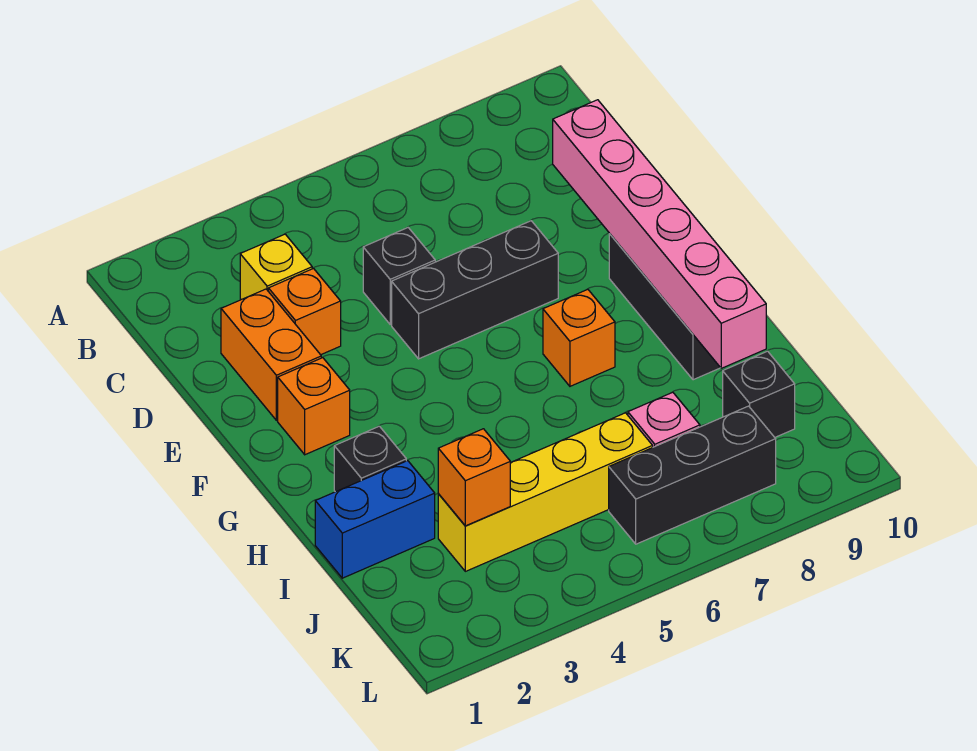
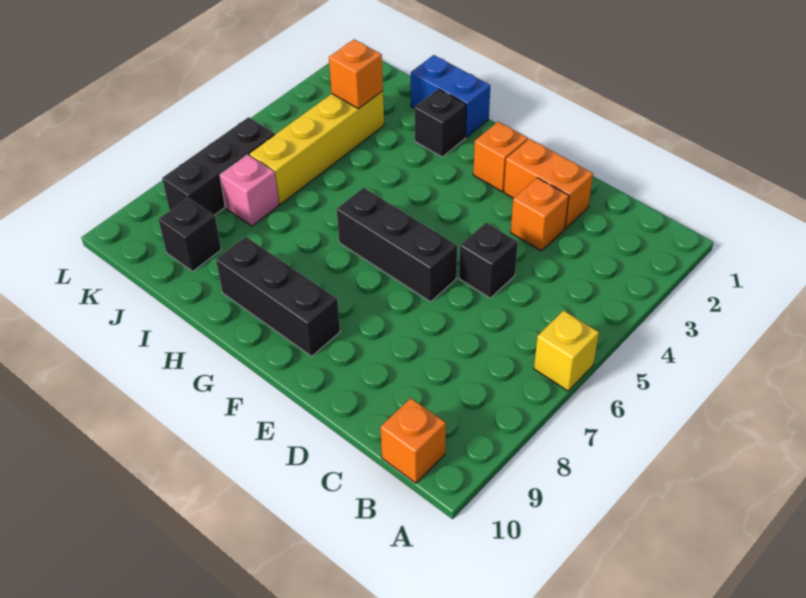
yellow 1x1 brick [240,234,312,300] -> yellow 1x1 brick moved to [534,311,599,391]
pink 1x6 brick [553,100,766,368] -> none
black 1x3 brick [392,221,558,359] -> black 1x3 brick turned to [337,188,457,302]
orange 1x1 brick [543,289,615,386] -> orange 1x1 brick moved to [380,398,446,483]
blue 1x2 brick [315,461,435,578] -> blue 1x2 brick turned to [411,55,490,137]

